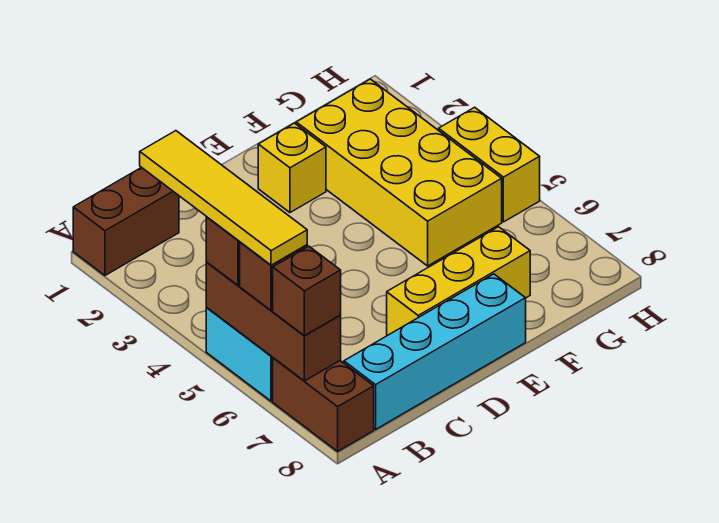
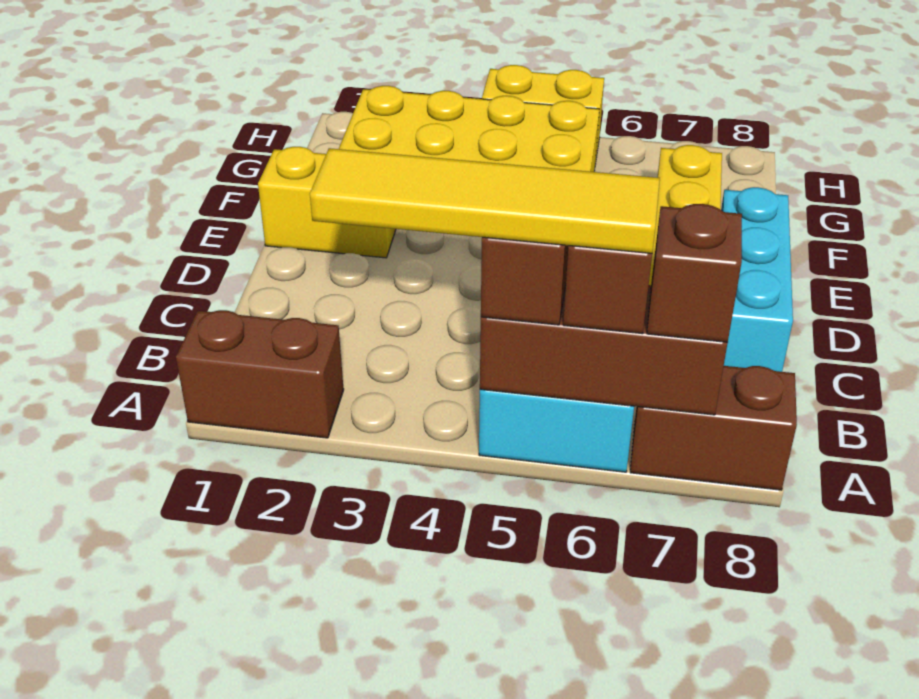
brown 1x2 brick [73,167,179,275] -> brown 1x2 brick turned to [176,310,344,438]
cyan 1x4 brick [344,274,526,429] -> cyan 1x3 brick [721,187,793,372]
yellow 1x1 brick [258,123,326,213] -> yellow 1x2 brick [258,147,396,258]

